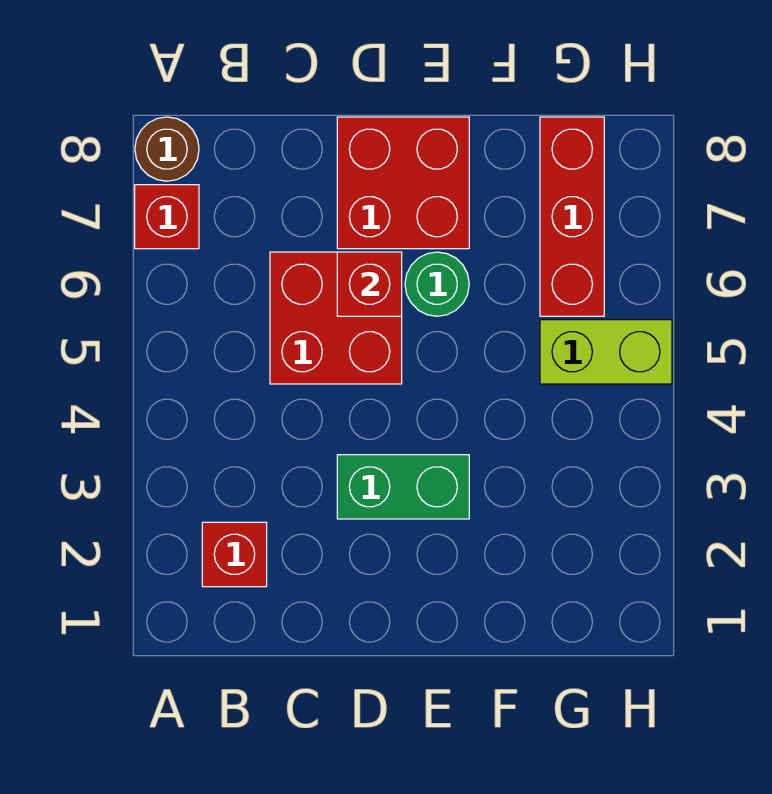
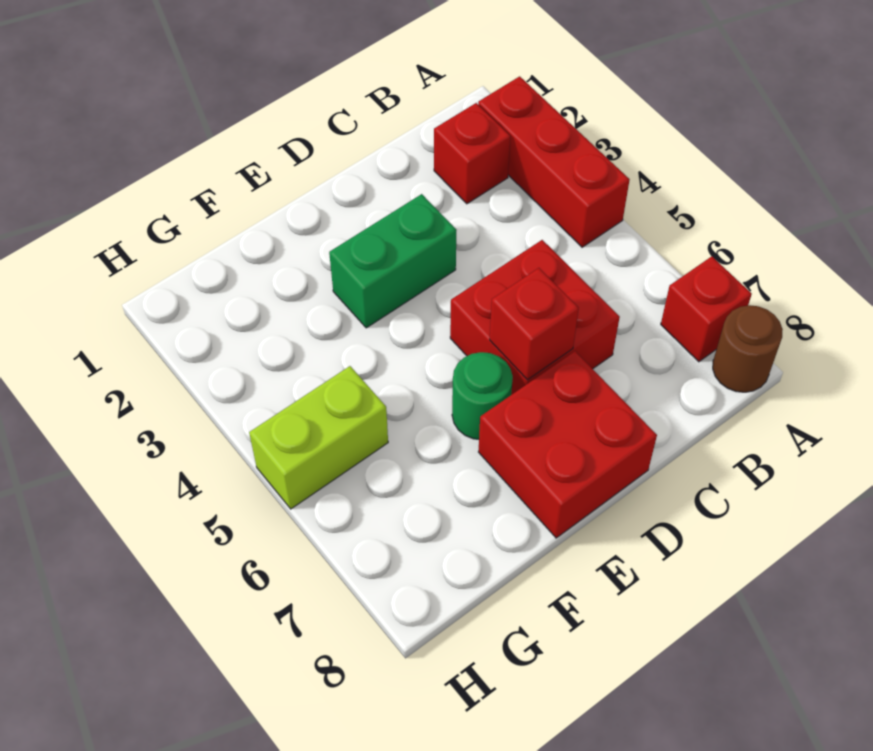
red 1x3 brick [540,117,604,316] -> red 1x3 brick moved to [478,76,630,247]

